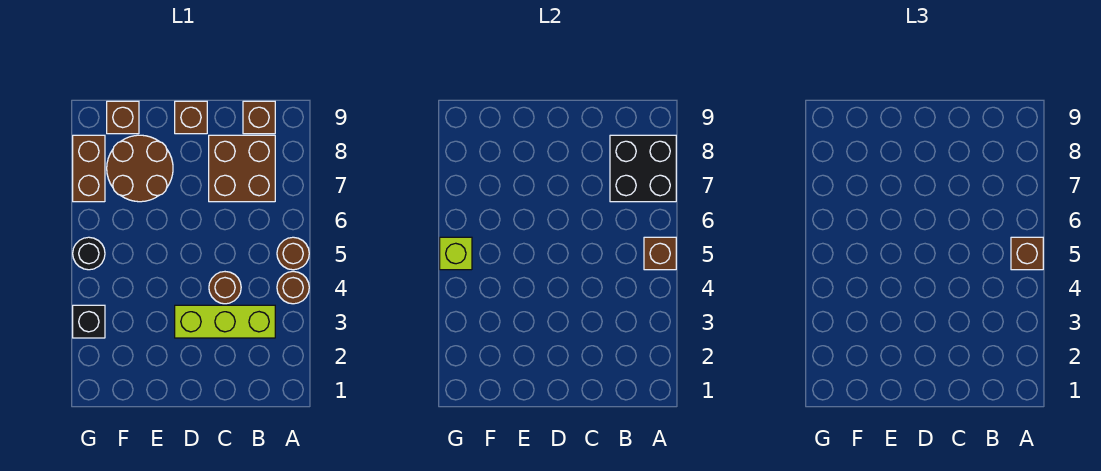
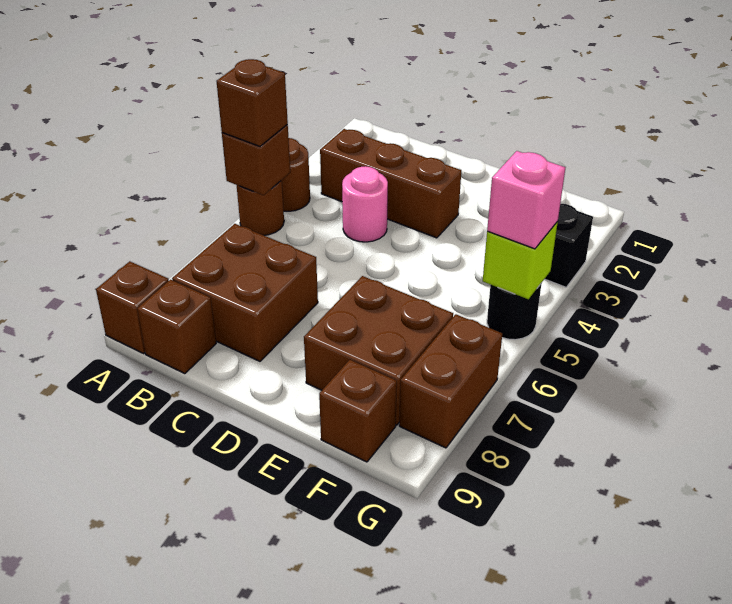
black 2x2 brick [610,135,676,202] -> none
lime 1x3 brick [175,305,275,338] -> brown 1x3 brick [320,129,461,238]
brown 1x1 round brick [209,272,241,304] -> pink 1x1 round brick [342,166,388,242]
brown 1x1 brick [175,101,207,134] -> brown 1x1 brick moved to [96,261,169,353]
brown 2x2 round brick [107,135,173,202] -> brown 2x2 brick [304,276,453,425]
none -> pink 1x1 brick [487,151,565,249]

